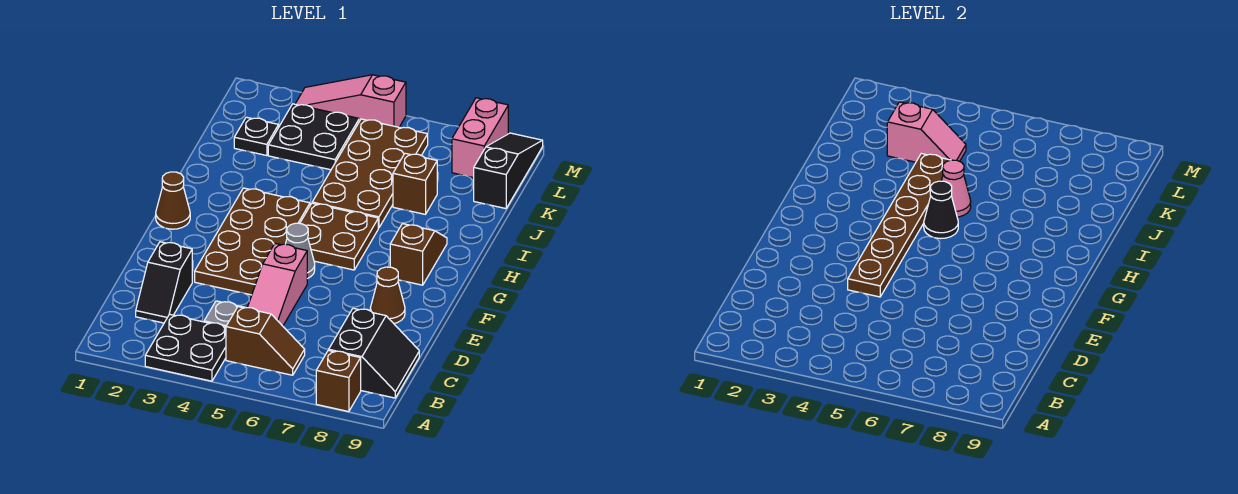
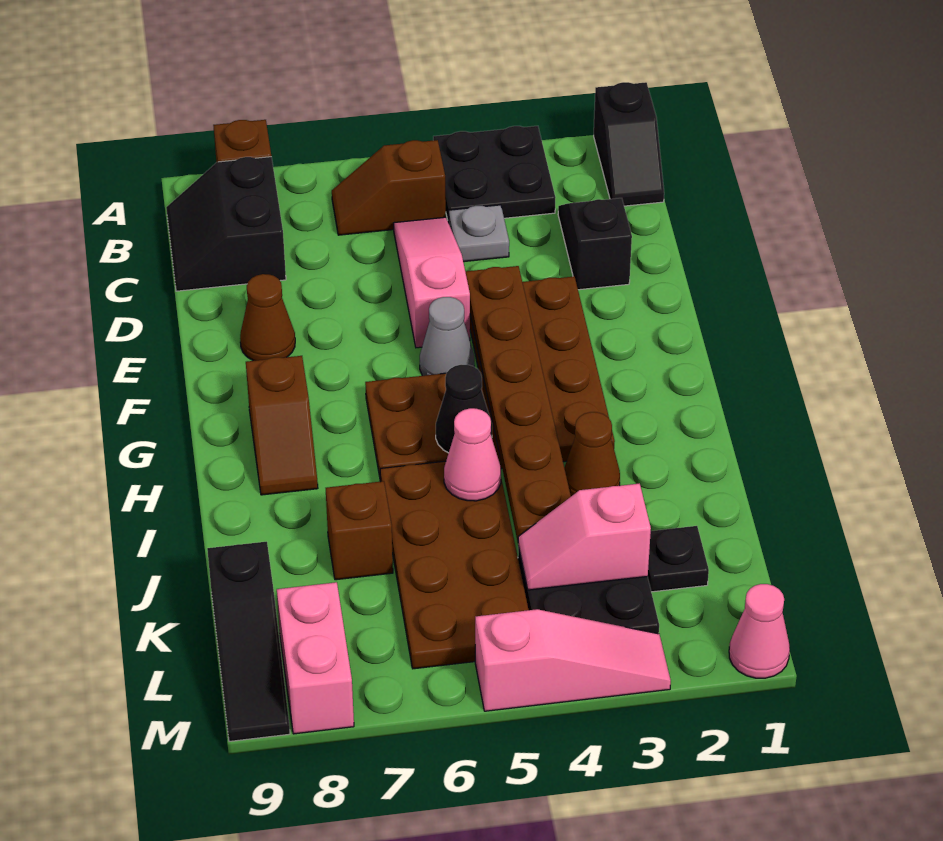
none -> black 1x2 slope [594,82,664,206]
brown 1x1 cone [156,172,190,229] -> brown 1x1 cone moved to [564,412,620,496]
none -> pink 1x1 cone [729,584,790,678]

